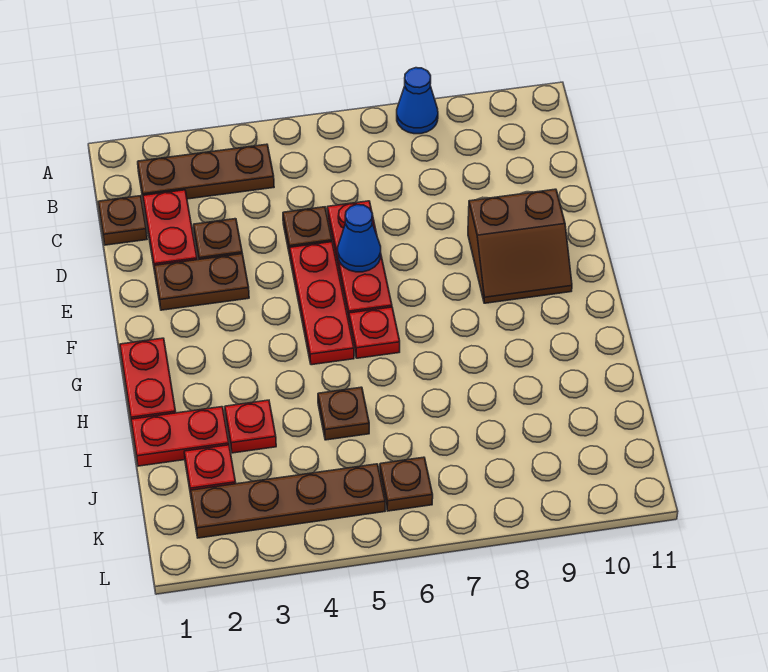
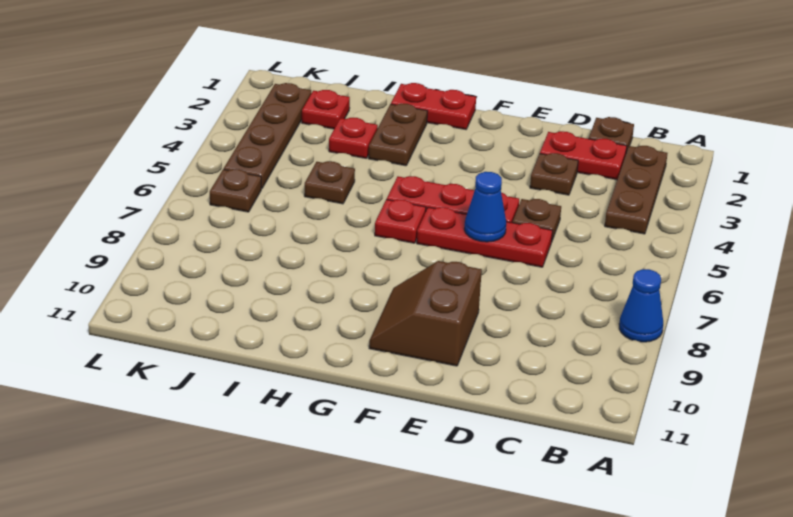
brown 1x2 plate [154,254,249,310] -> brown 1x2 plate moved to [369,104,427,166]
red 1x2 plate [131,407,229,466] -> none

